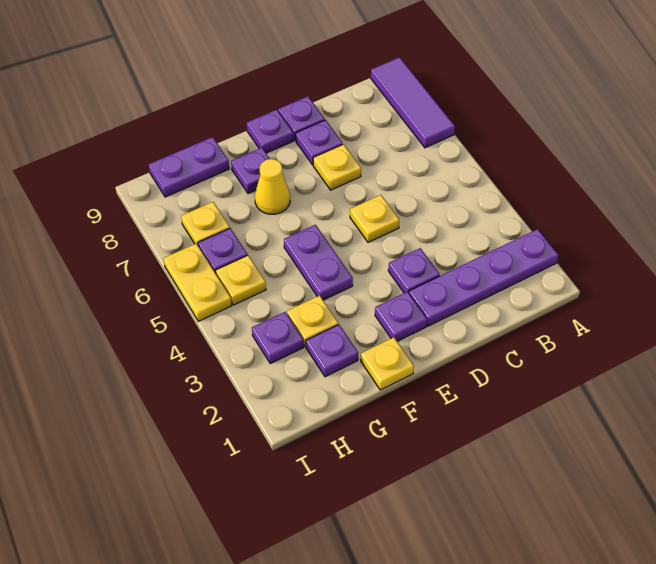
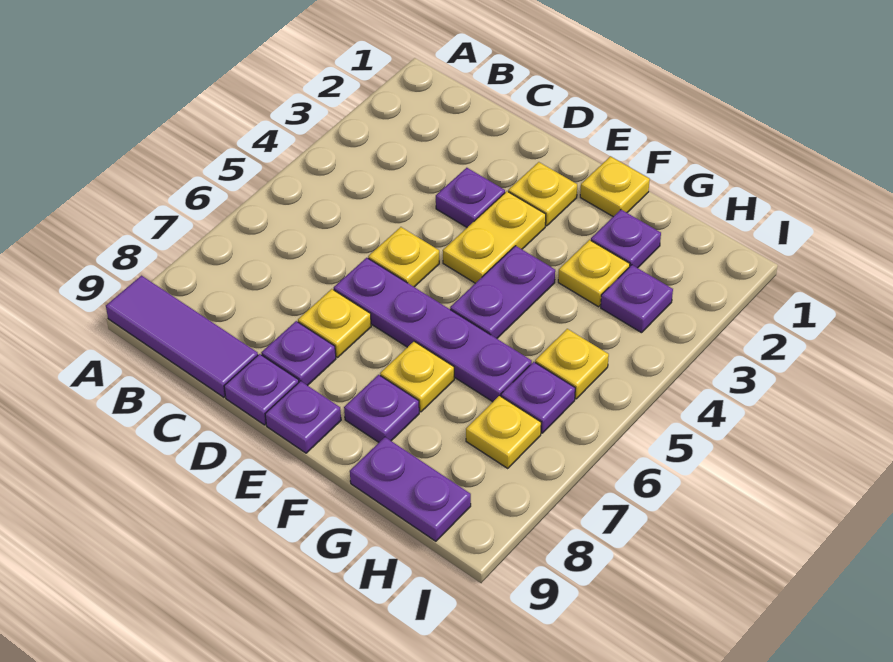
purple 1x4 plate [409,229,558,326] -> purple 1x4 plate moved to [334,258,532,402]
purple 1x3 tile [371,57,455,148] -> purple 1x3 tile turned to [106,276,258,397]
purple 1x1 plate [375,292,427,341] -> yellow 1x1 plate [508,162,577,226]
yellow 1x1 cone [255,159,290,214] -> yellow 1x1 plate [380,341,454,412]
yellow 1x2 plate [164,244,232,321] -> yellow 1x2 plate moved to [443,191,546,283]

